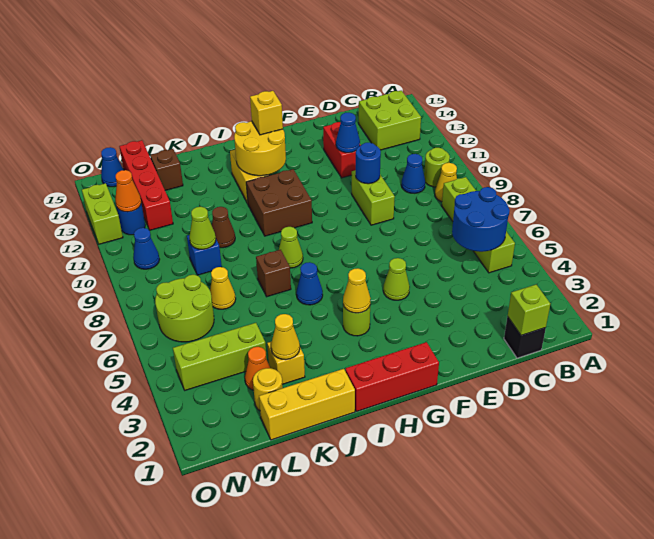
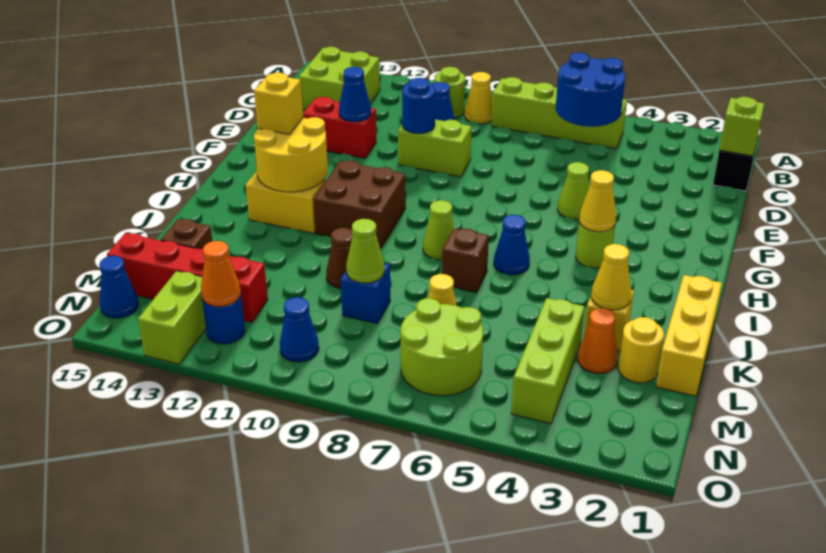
red 1x3 brick [345,342,439,412] -> none
lime 1x2 brick [82,183,123,244] -> lime 1x2 brick turned to [138,271,206,364]

